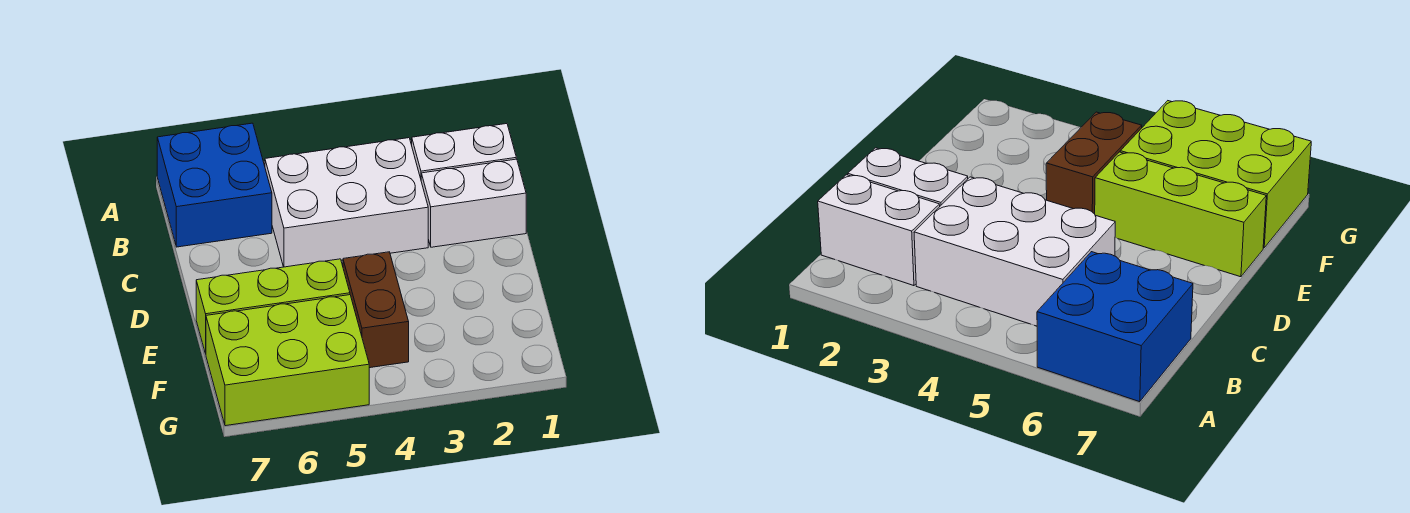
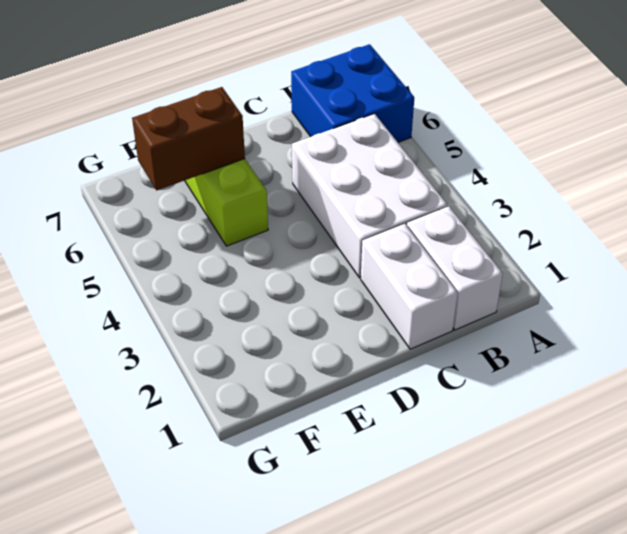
brown 1x2 brick [343,252,409,368] -> brown 1x2 brick moved to [132,87,245,190]
lime 2x3 brick [206,295,369,426] -> none

